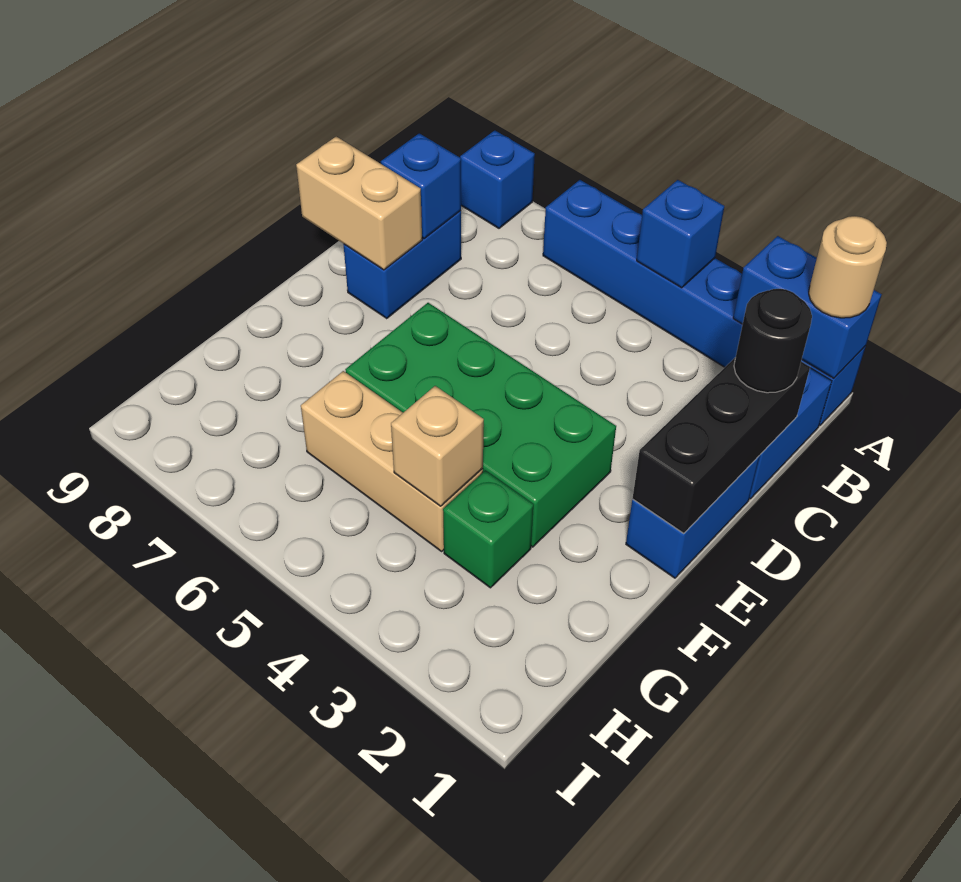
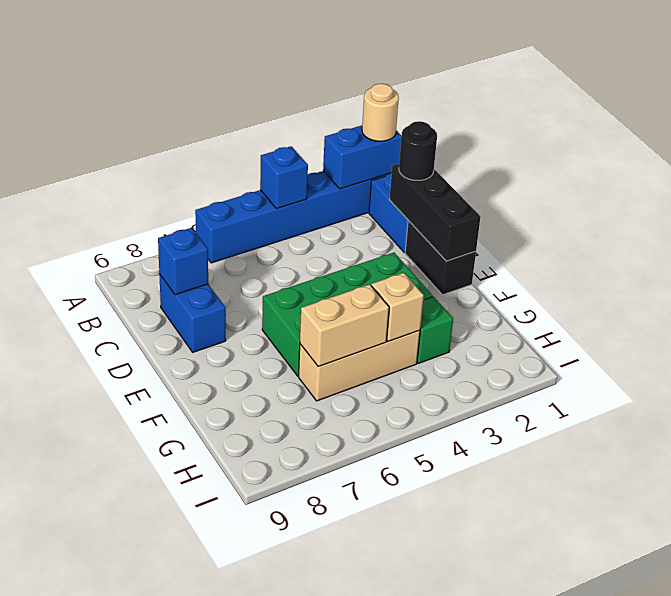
blue 1x1 brick [460,130,535,228] -> none
blue 1x2 brick [626,456,760,578] -> black 1x2 brick [405,221,476,295]
tan 1x2 brick [296,137,422,270] -> tan 1x2 brick moved to [300,284,389,367]

